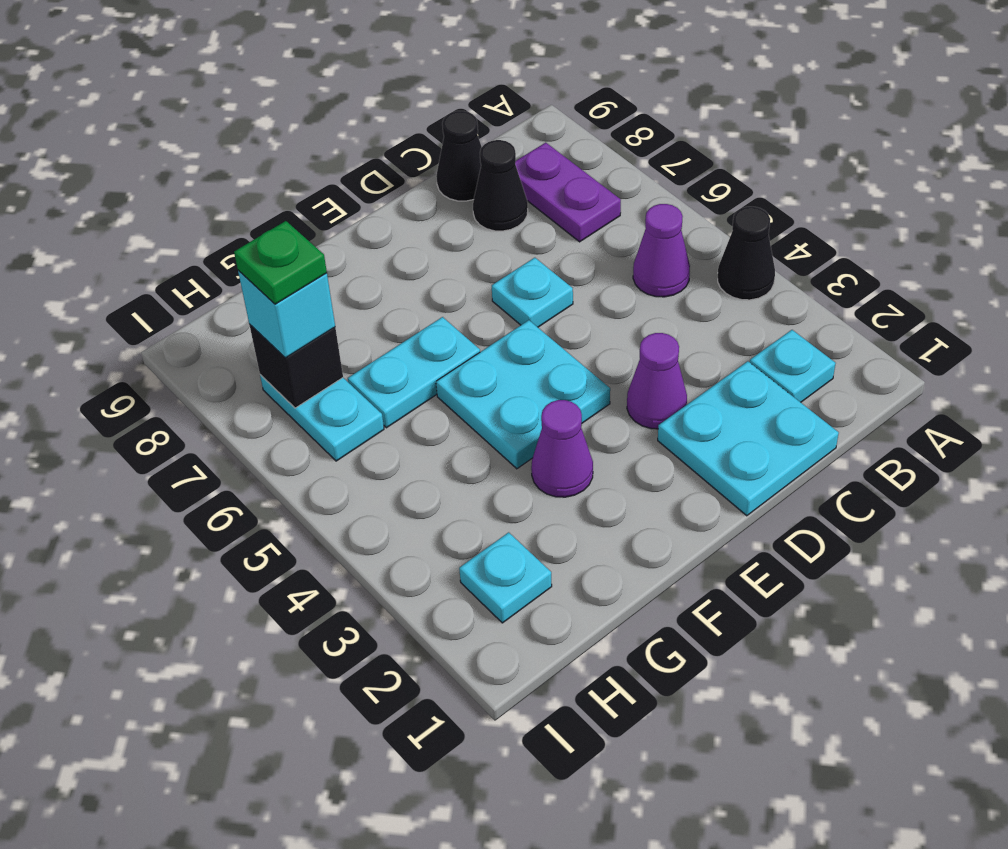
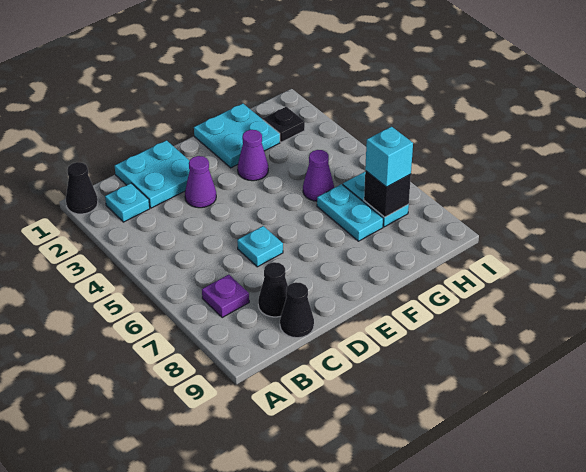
black 1x1 cone [718,207,775,300] -> black 1x1 cone moved to [66,162,98,214]
purple 1x1 cone [633,204,690,297] -> purple 1x1 cone moved to [303,150,334,201]
purple 1x2 plate [515,143,621,242] -> purple 1x1 plate [202,275,249,318]
cyan 2x2 plate [436,320,610,469] -> cyan 2x2 plate moved to [194,104,280,168]
cyan 1x2 plate [348,317,480,428] -> cyan 1x2 plate turned to [317,184,383,241]
cyan 1x1 plate [459,532,552,623] -> black 1x1 plate [263,107,305,142]
green 1x1 plate [234,221,327,304] -> none

